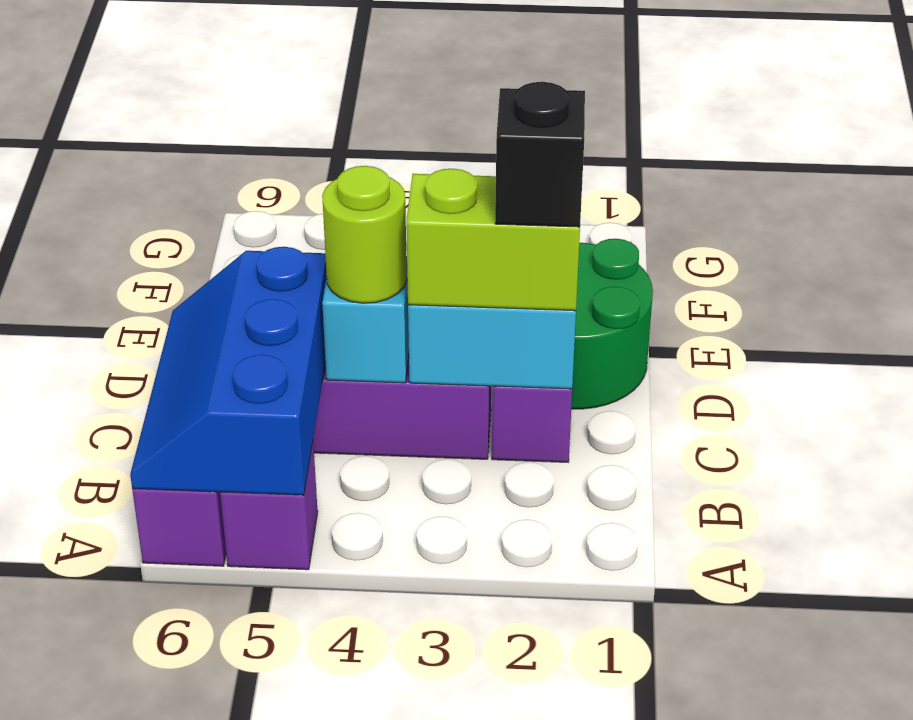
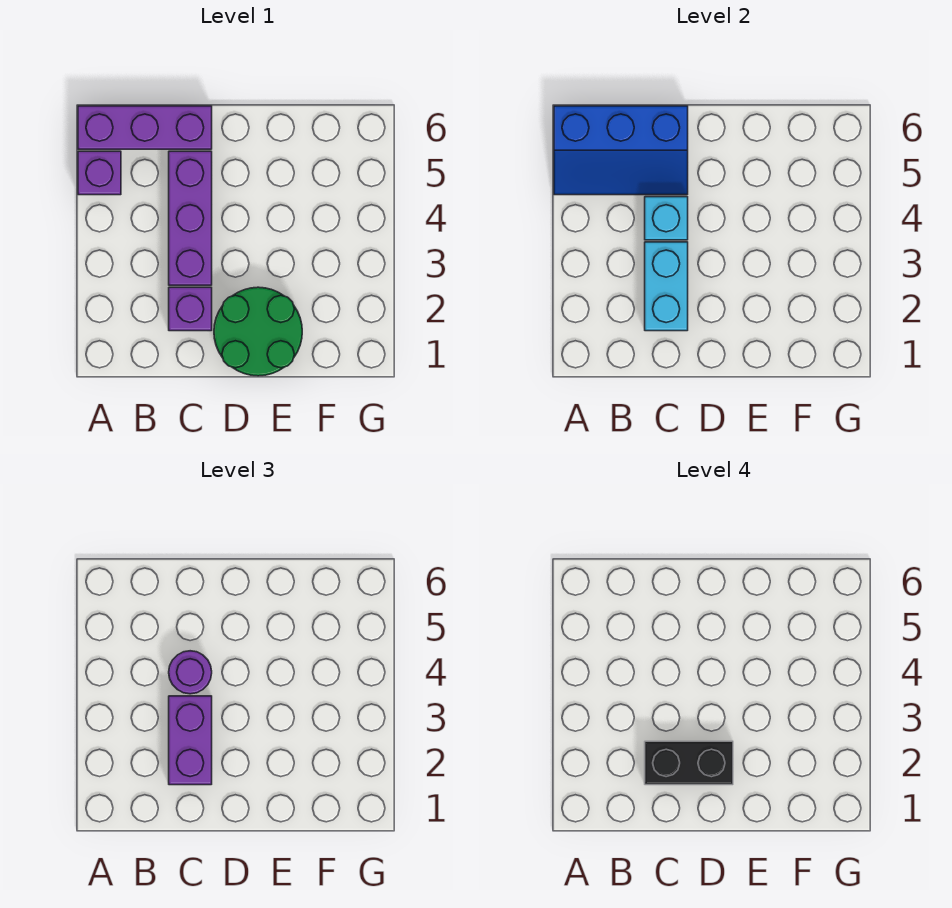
blue 2x3 slope [130,247,327,495] -> blue 2x3 slope turned to [554,106,688,195]
lime 1x2 brick [406,169,580,311] -> purple 1x2 brick [169,696,212,785]
black 1x1 brick [495,82,585,227] -> black 1x2 brick [645,741,733,785]
lime 1x1 round brick [322,166,407,303] -> purple 1x1 round brick [169,651,212,694]

